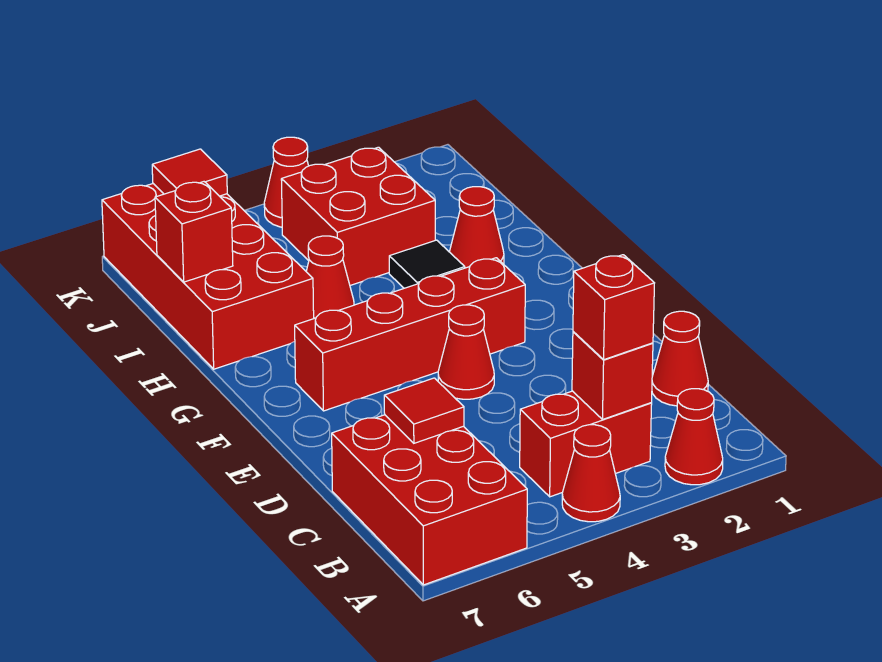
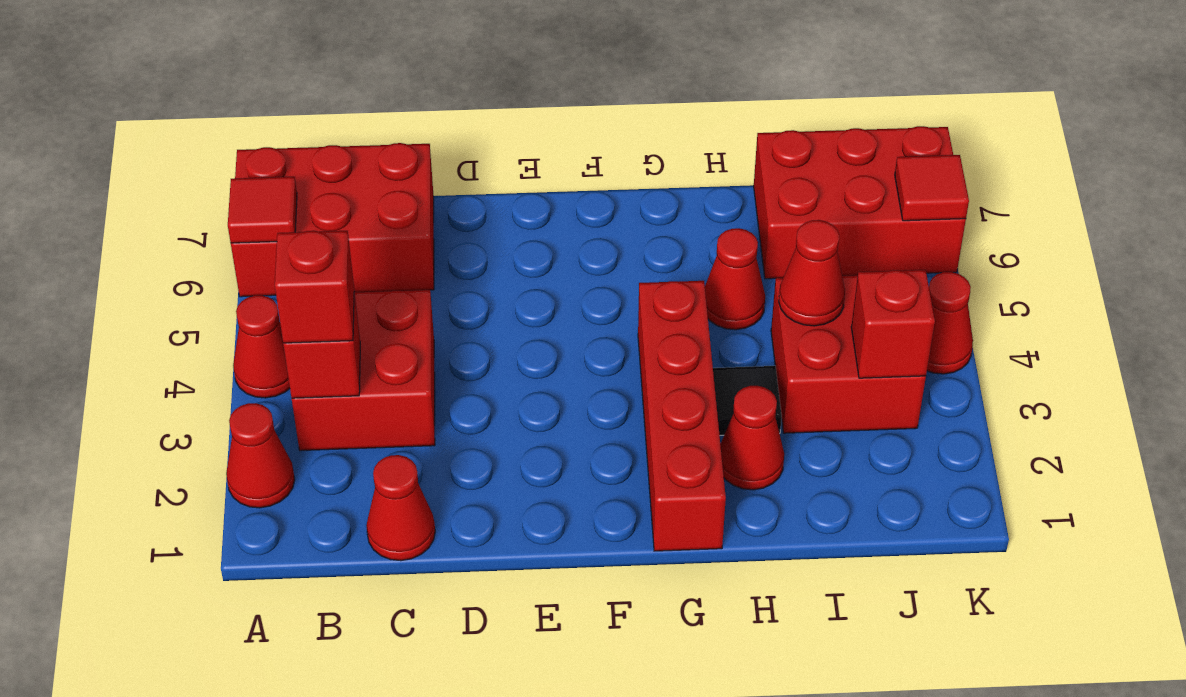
red 1x2 brick [520,391,652,497] -> red 2x2 brick [292,290,435,451]
red 1x1 tile [384,378,464,443] -> red 1x1 tile moved to [228,177,297,243]
red 1x1 cone [438,305,494,399] -> red 1x1 cone moved to [779,220,845,326]
red 1x4 brick [295,258,525,411] -> red 1x4 brick moved to [638,281,726,551]
red 2x4 brick [102,184,314,369] -> red 2x3 brick [754,126,966,279]
red 1x1 brick [155,182,233,282] -> red 1x1 brick moved to [851,270,935,378]

